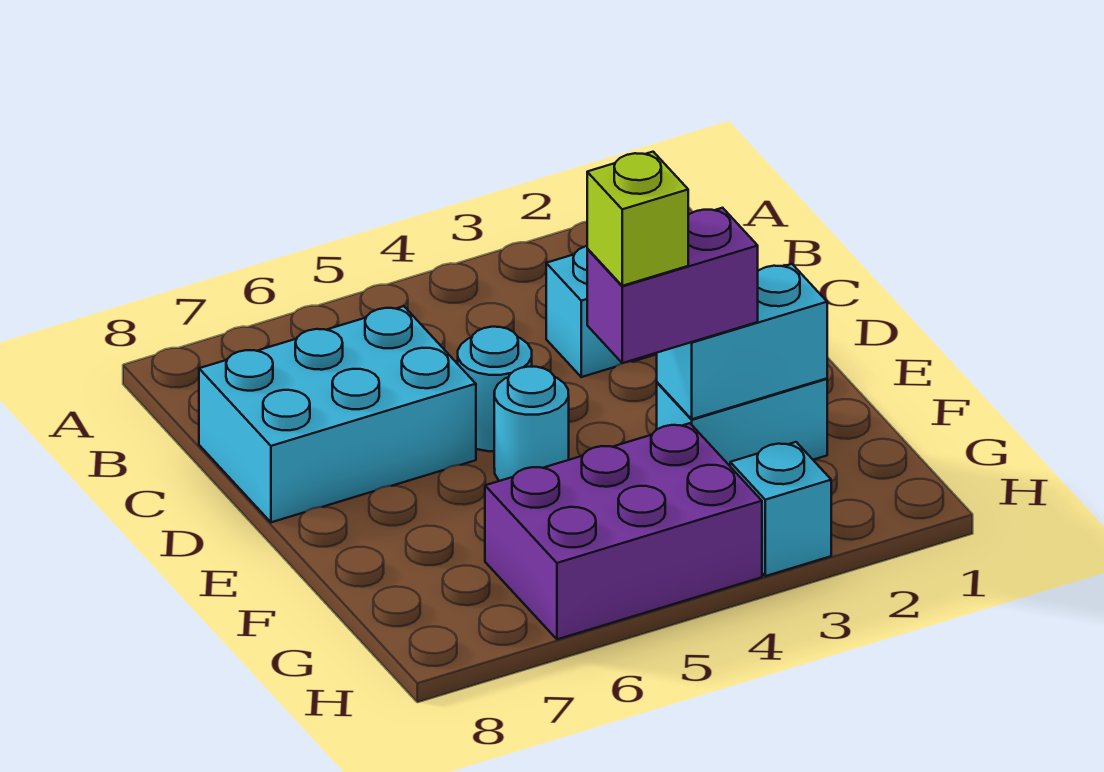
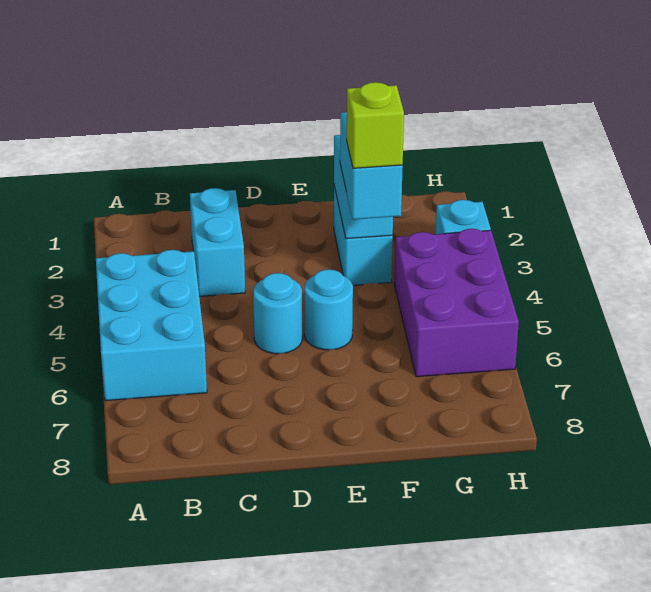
cyan 2x3 brick [199,306,476,522] -> cyan 2x3 brick moved to [96,250,207,401]
purple 1x2 brick [587,208,758,363] -> cyan 1x2 brick [340,112,403,219]

